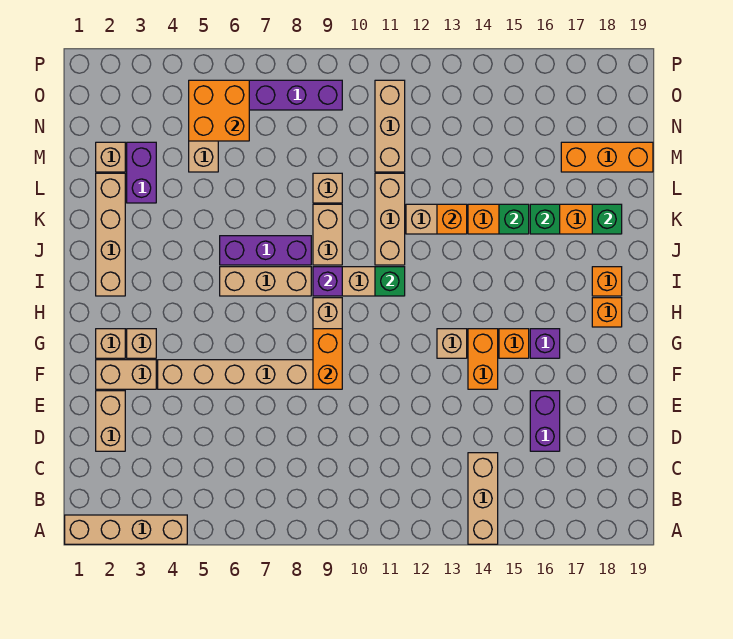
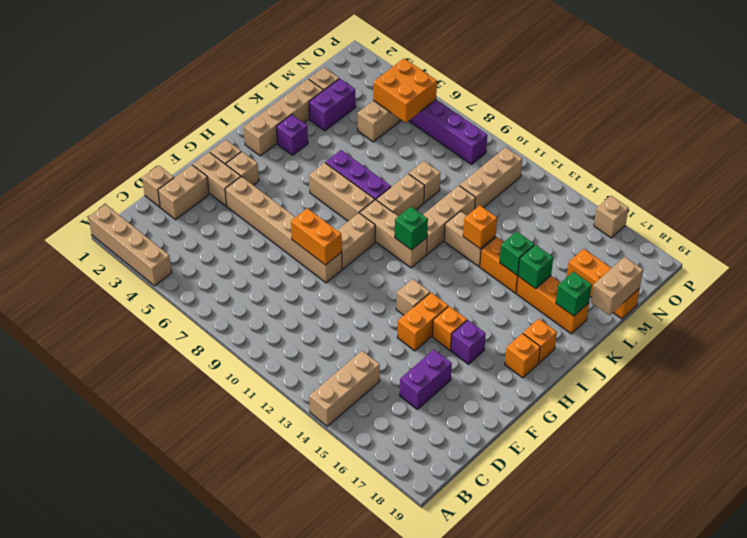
none -> tan 1x1 brick [142,165,174,207]
orange 1x2 brick [313,329,342,389] -> orange 1x2 brick turned to [291,208,342,265]
purple 1x1 brick [313,267,342,296] -> purple 1x1 brick moved to [276,115,308,155]
none -> tan 1x2 brick [591,257,643,315]
none -> tan 1x1 brick [594,196,628,238]

